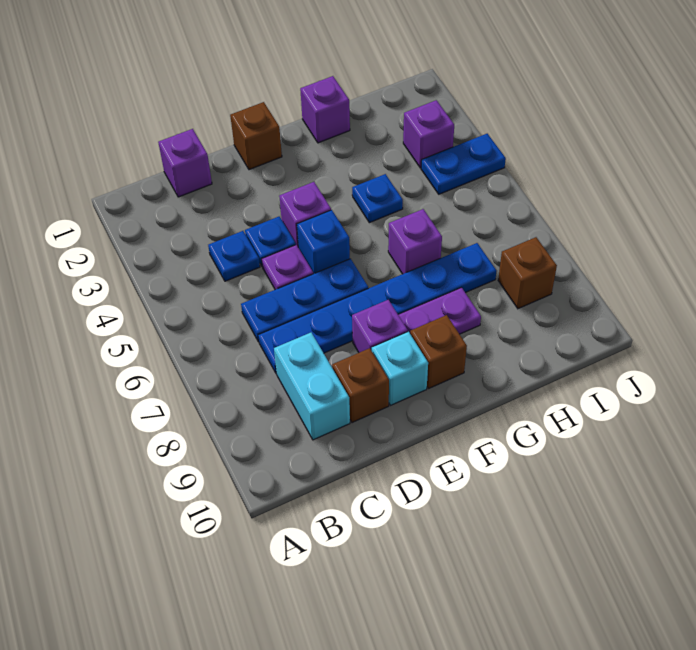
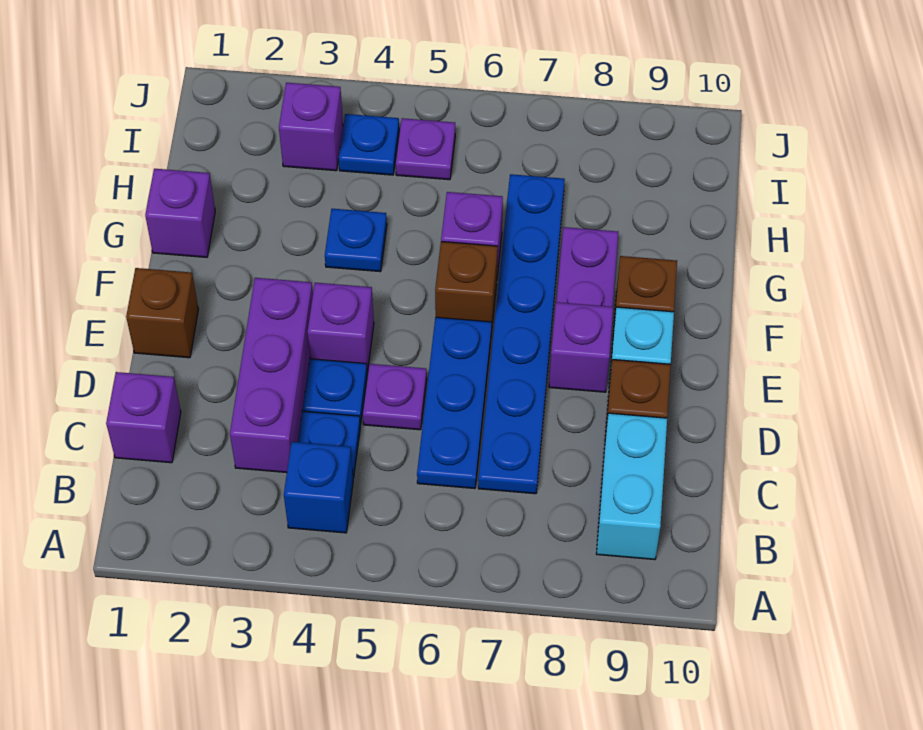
none -> purple 1x3 brick [230,278,313,473]
cyan 1x2 brick [274,333,350,440] -> cyan 1x2 brick turned to [596,413,667,560]
blue 1x1 brick [297,210,350,274] -> blue 1x1 brick moved to [284,442,353,533]
blue 1x2 plate [421,134,506,194] -> blue 1x1 plate [339,114,399,175]
none -> purple 1x1 plate [396,118,455,180]
brown 1x1 brick [498,237,557,309] -> brown 1x1 brick moved to [435,242,498,324]

